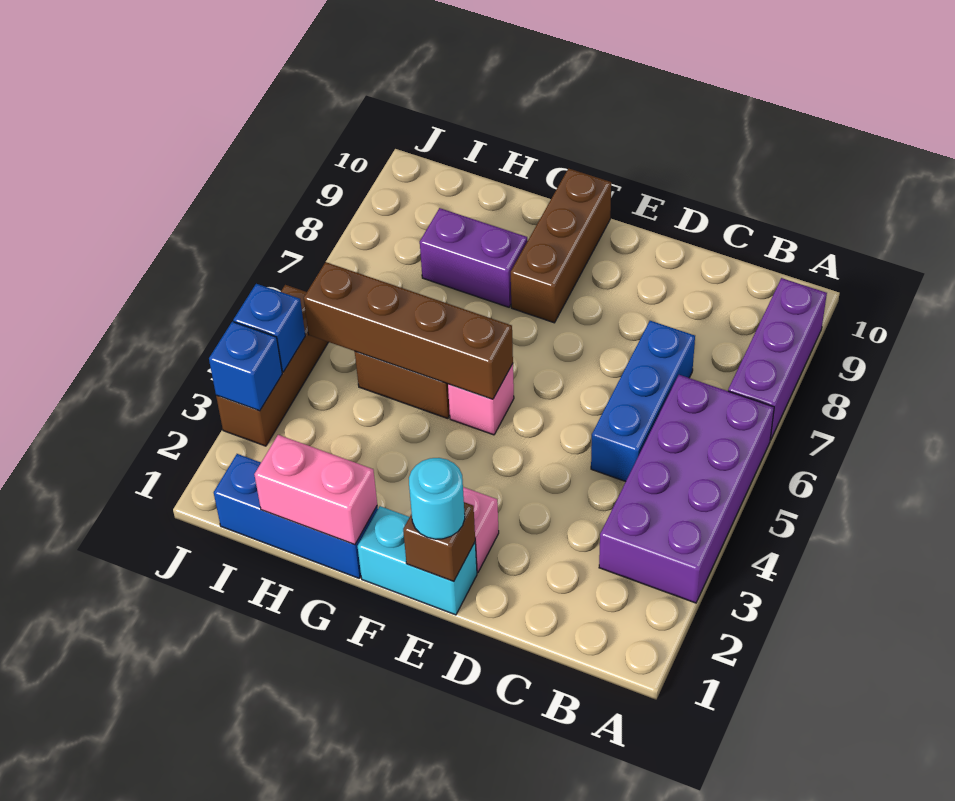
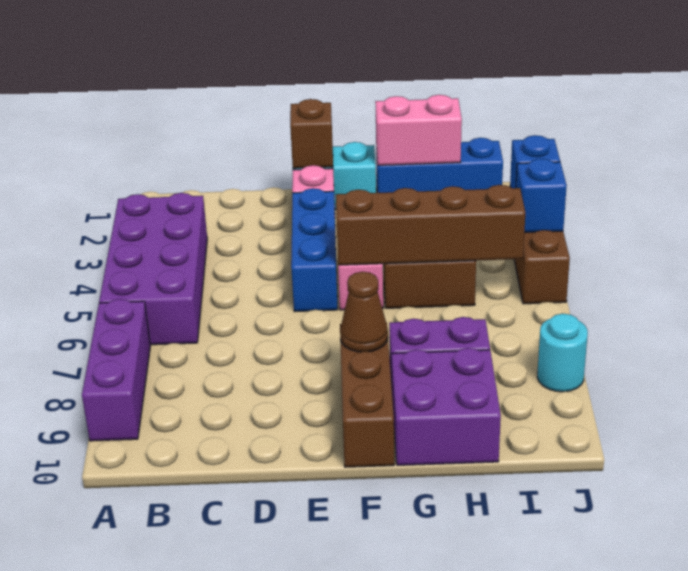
blue 1x3 brick [591,321,695,482] -> blue 1x3 brick moved to [291,188,338,312]
cyan 1x1 round brick [409,458,465,539] -> cyan 1x1 round brick moved to [537,314,588,392]
none -> brown 1x1 cone [340,272,388,352]
none -> purple 2x2 brick [392,348,501,465]

